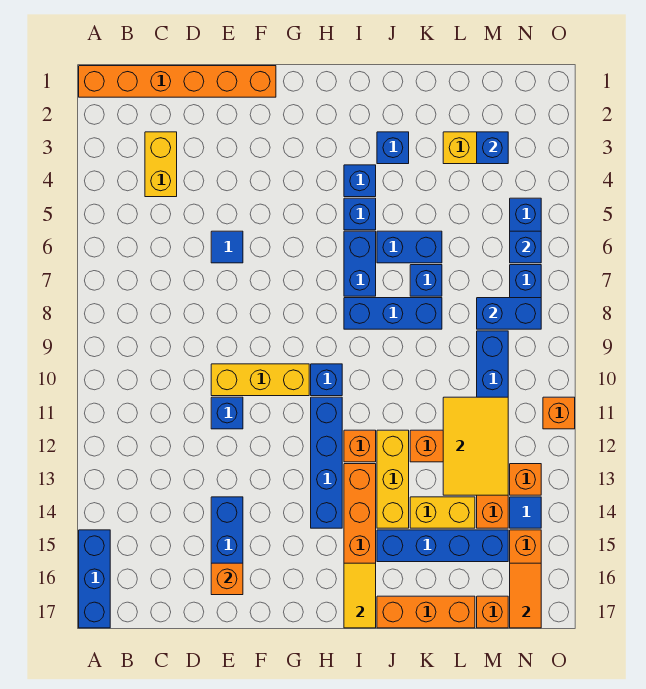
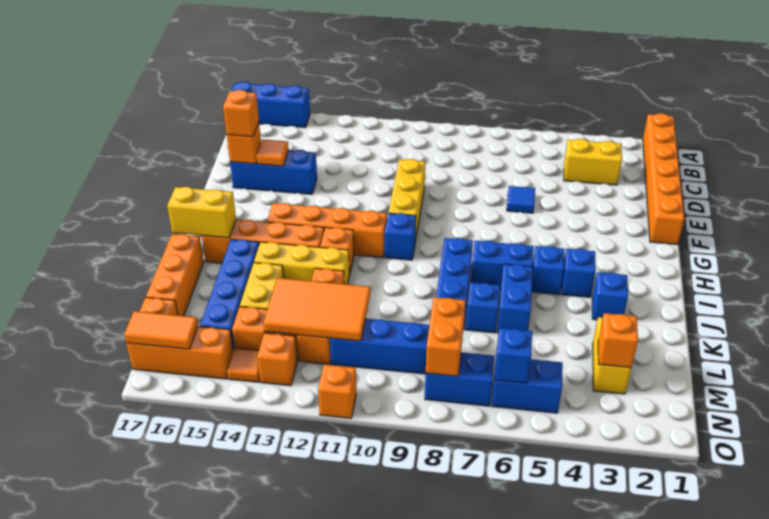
blue 1x1 brick [211,397,243,429] -> none
none -> orange 1x1 tile [256,139,289,166]
none -> orange 1x1 brick [223,90,259,137]
blue 1x4 brick [311,397,342,528] -> orange 1x4 brick [267,203,387,258]
yellow 1x2 tile [344,563,376,628] -> yellow 1x2 brick [167,187,236,238]
yellow 2x3 tile [443,397,508,495] -> orange 2x3 tile [264,278,370,341]
blue 1x1 brick [477,132,508,164] -> orange 1x1 brick [598,313,638,368]
blue 1x2 brick [477,298,541,329] -> orange 1x2 brick [426,297,465,376]
blue 1x1 tile [510,497,541,528] -> orange 1x1 tile [227,348,260,382]

